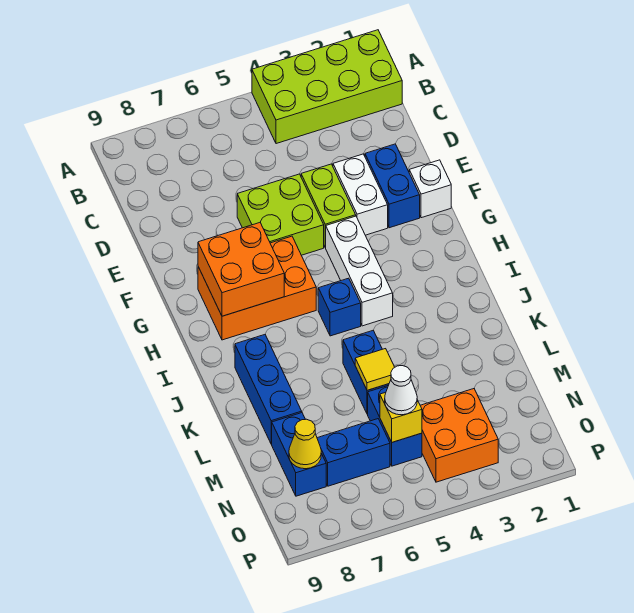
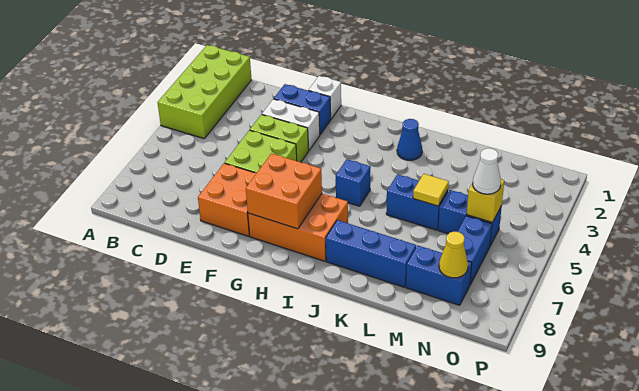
white 1x3 brick [325,216,393,326] -> none
orange 2x3 brick [198,236,316,340] -> orange 2x3 brick turned to [248,194,348,261]
none -> blue 1x1 cone [397,119,422,160]
orange 2x2 brick [420,389,498,482] -> orange 2x2 brick moved to [198,163,256,236]

